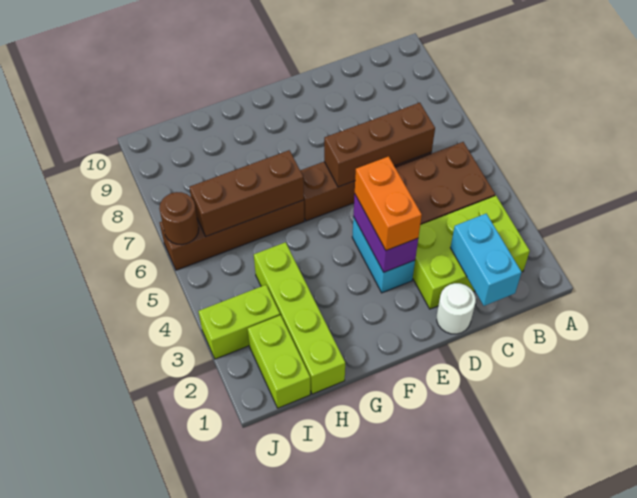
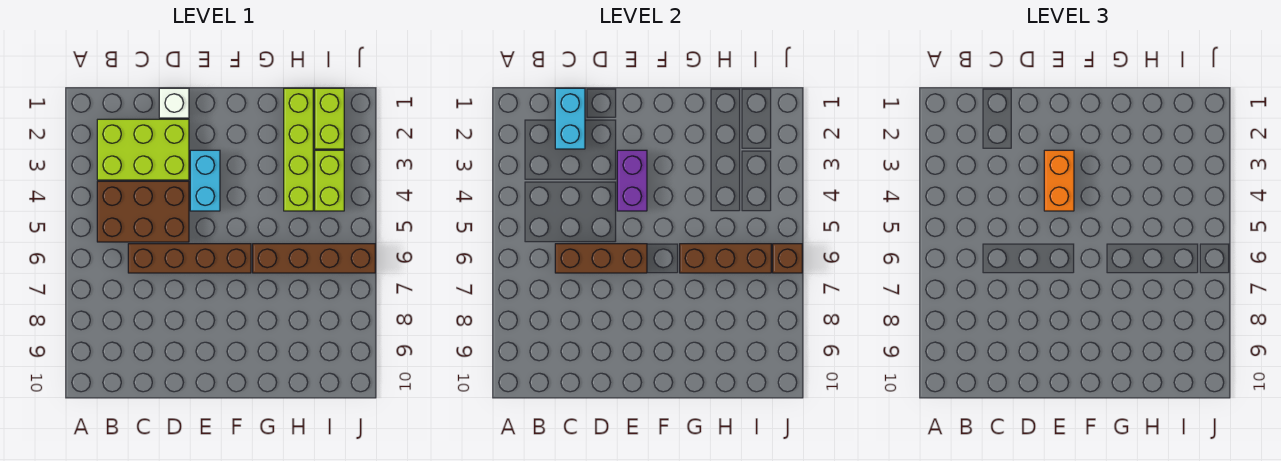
white 1x1 round brick [437,283,476,334] -> white 1x1 brick [159,88,189,118]
lime 1x2 brick [199,285,280,359] -> lime 1x2 brick turned to [315,150,344,211]
brown 1x1 round brick [159,192,199,245] -> brown 1x1 brick [773,244,802,273]

